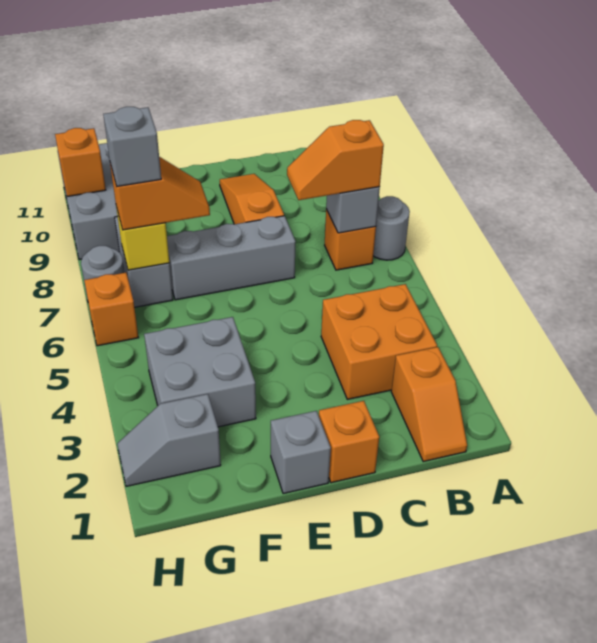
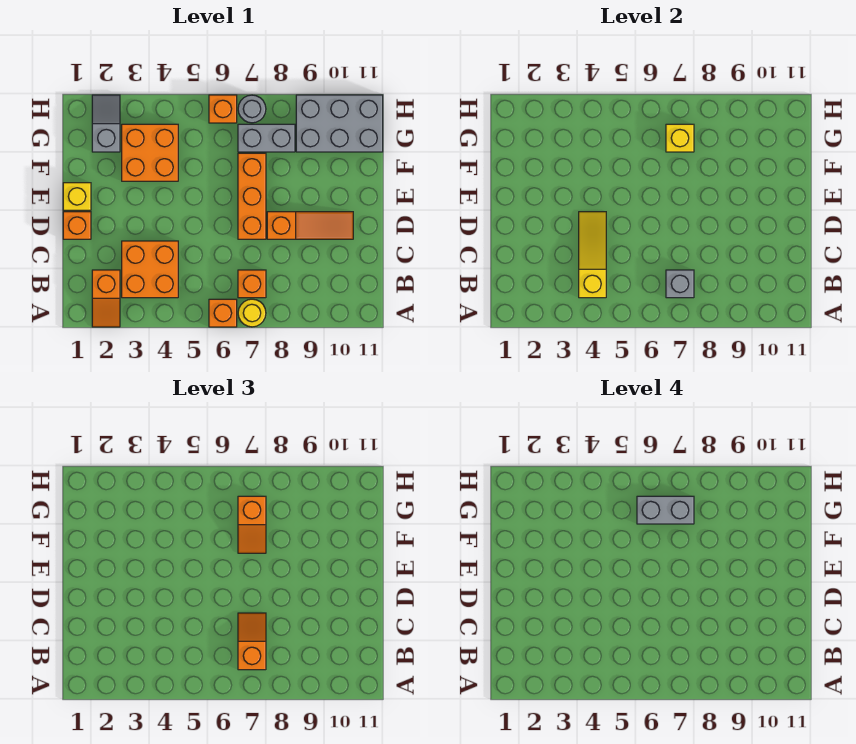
grey 1x1 round brick [373,196,410,260] -> yellow 1x1 round brick [238,299,266,327]
orange 1x2 slope [391,347,467,462] -> orange 1x2 slope turned to [92,270,120,327]
none -> yellow 1x3 slope [579,212,606,298]
grey 1x3 brick [167,216,296,300] -> orange 1x3 brick [238,153,266,239]
grey 1x1 brick [271,411,331,494] -> yellow 1x1 brick [63,183,91,210]
grey 2x2 brick [144,317,256,427] -> orange 2x2 brick [122,124,178,181]
grey 1x1 brick [103,107,161,186] -> grey 1x2 brick [637,496,694,524]
orange 1x1 brick [55,128,106,196] -> orange 1x1 brick moved to [209,299,237,327]

